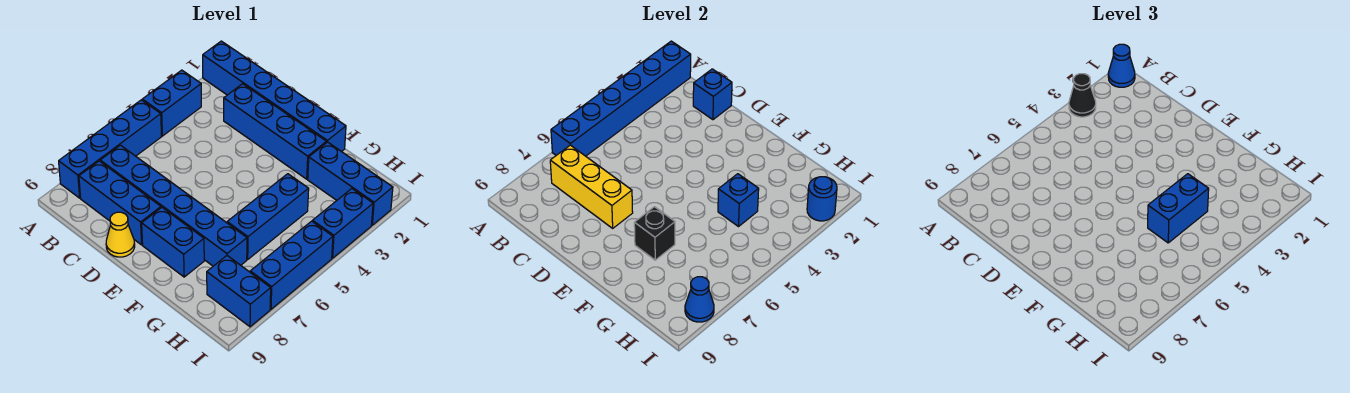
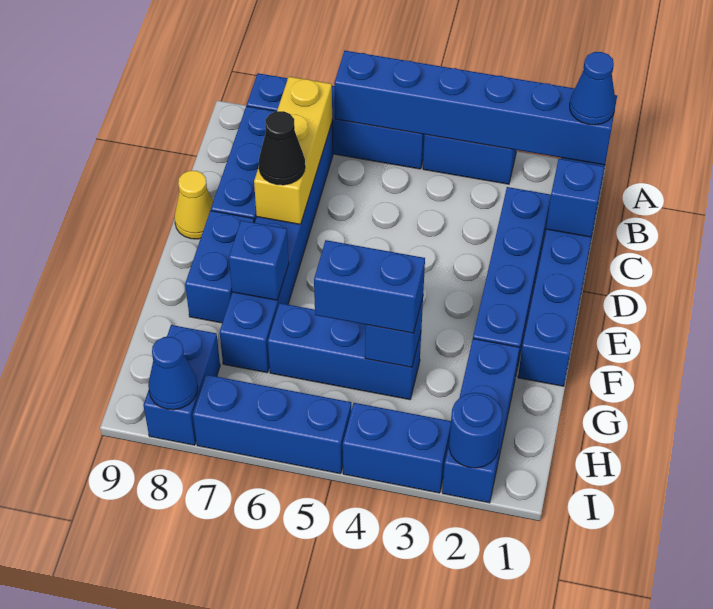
black 1x1 cone [1069,74,1096,117] -> black 1x1 cone moved to [259,111,305,185]
black 1x1 brick [634,207,675,260] -> blue 1x1 brick [229,220,289,300]

